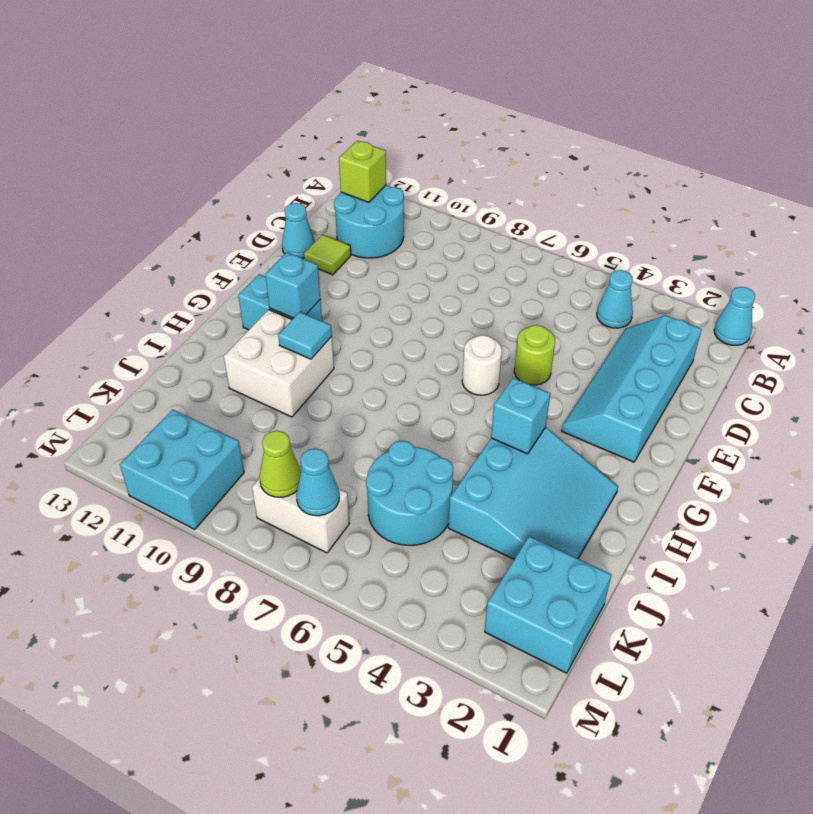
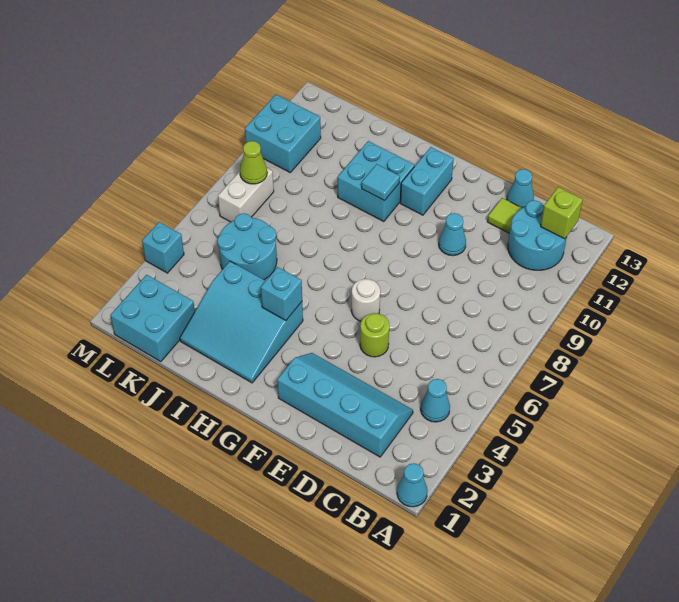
cyan 1x1 brick [265,252,320,318] -> cyan 1x1 brick moved to [142,222,184,273]
white 2x2 brick [224,310,334,417] -> cyan 2x2 brick [338,141,415,222]
cyan 1x1 cone [296,448,339,516] -> cyan 1x1 cone moved to [439,213,466,256]

